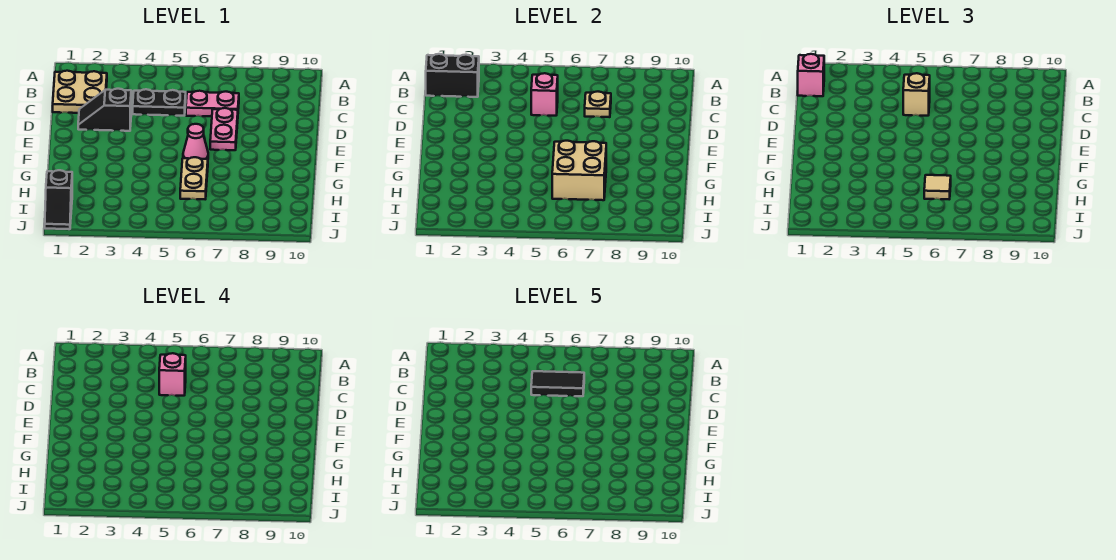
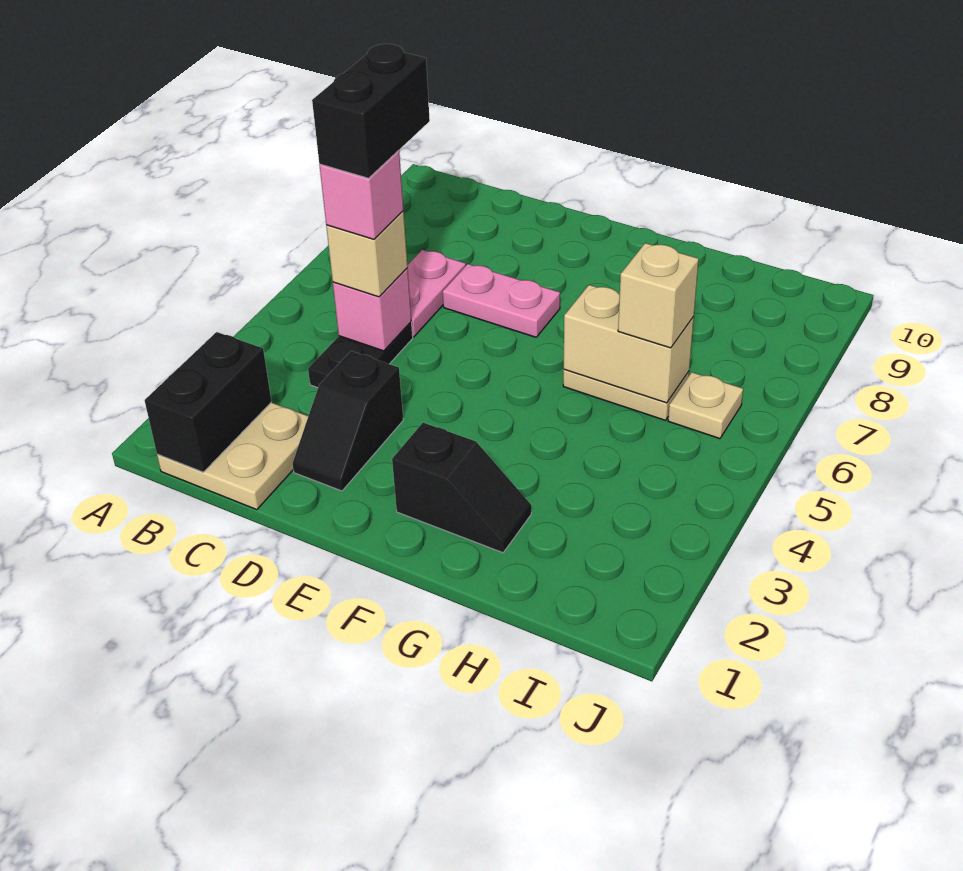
pink 1x1 brick [798,54,824,96] -> none
black 1x2 tile [531,371,584,396] -> black 1x2 brick [312,44,430,178]
tan 1x1 plate [585,92,611,117] -> tan 1x1 plate moved to [668,372,743,439]
pink 1x1 cone [183,124,208,159] -> none
tan 2x2 brick [552,141,606,200] -> tan 1x2 brick [564,285,694,403]
tan 1x1 tile [924,175,951,199] -> tan 1x1 brick [618,243,699,348]
black 1x2 slope [45,170,72,229] -> black 1x2 slope moved to [392,423,531,553]

